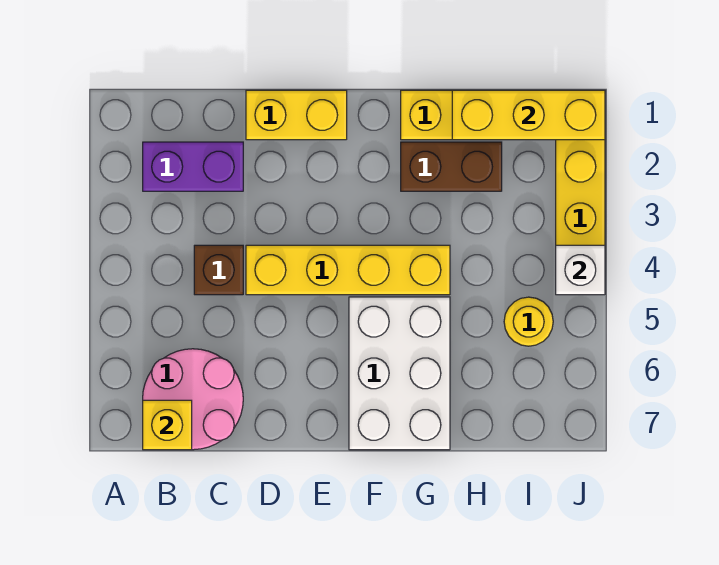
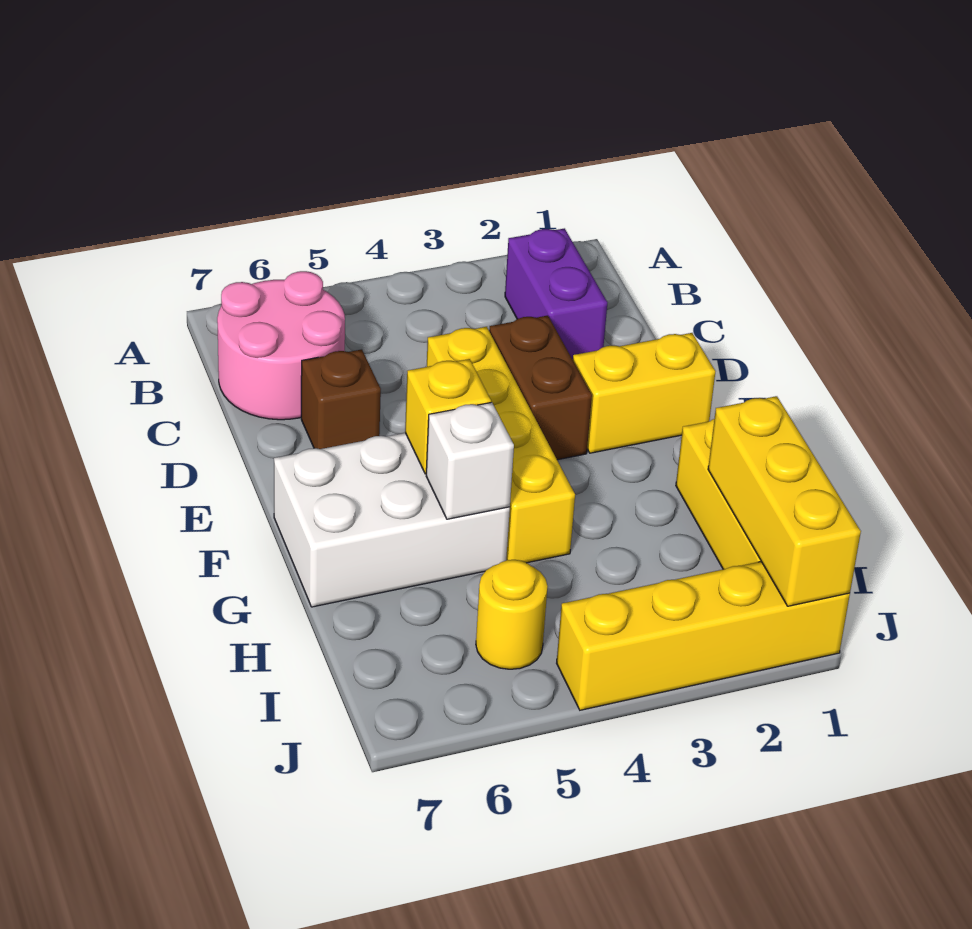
yellow 1x1 brick [143,400,192,450] -> yellow 1x1 brick moved to [405,359,491,474]
brown 1x1 brick [194,245,243,295] -> brown 1x1 brick moved to [301,350,381,449]
yellow 1x2 brick [246,90,347,140] -> yellow 1x2 brick turned to [573,333,715,453]
brown 1x2 brick [401,142,502,191] -> brown 1x2 brick moved to [489,316,592,460]
white 1x1 brick [556,245,605,295] -> white 1x1 brick moved to [426,402,514,519]

